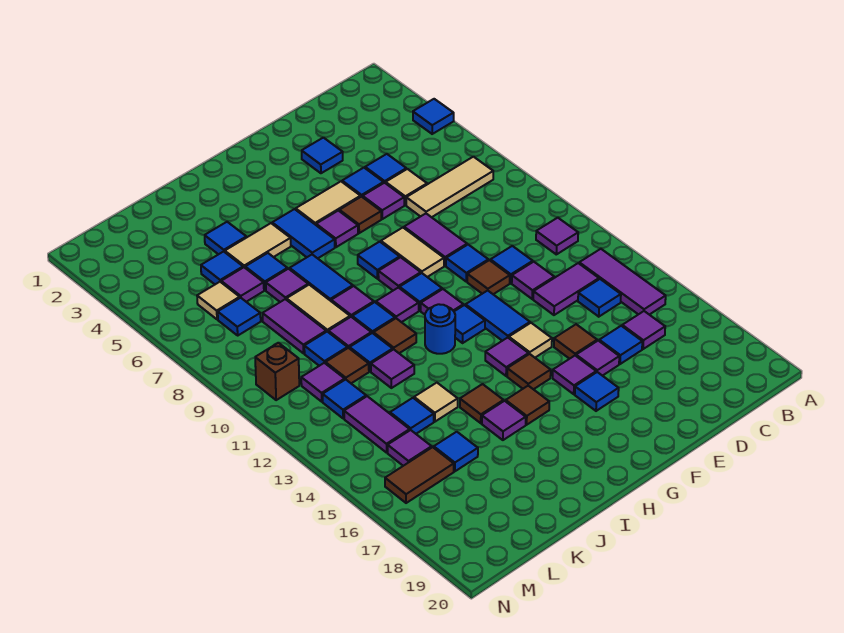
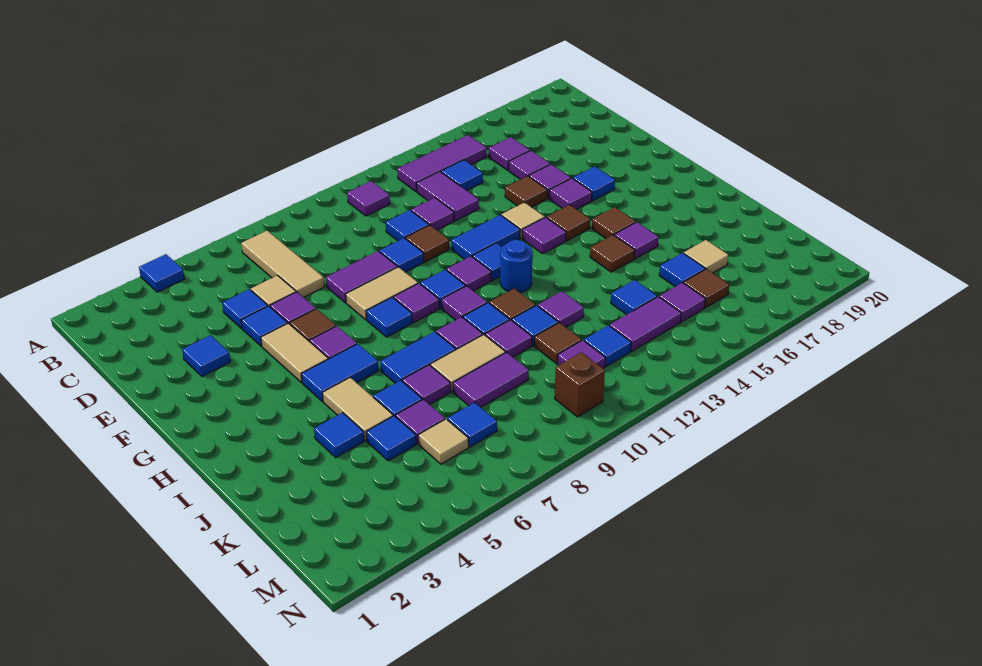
blue 1x1 tile [599,326,642,364] -> purple 1x1 tile [509,151,550,179]
tan 1x1 tile [414,383,458,422] -> tan 1x1 tile moved to [684,240,728,273]
blue 1x1 tile [304,332,347,366] -> none
brown 1x2 tile [385,447,454,503] -> brown 1x1 tile [684,269,729,307]

